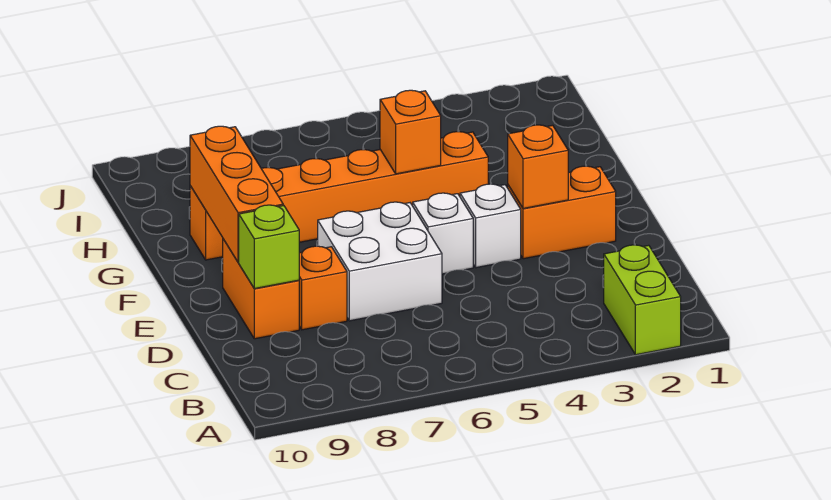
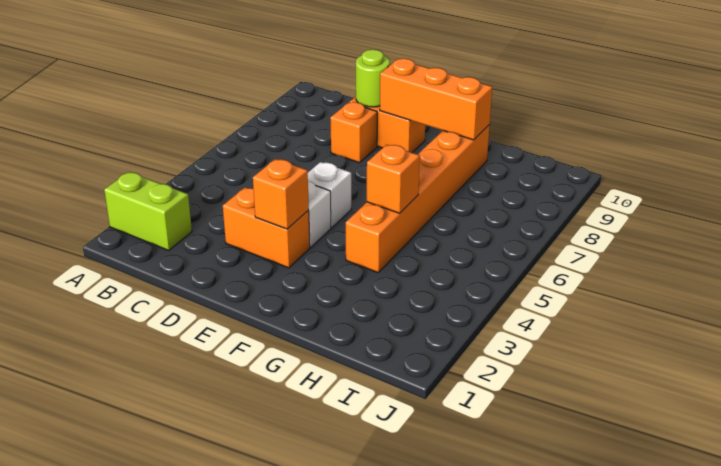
white 2x2 brick [318,202,442,321] -> none
lime 1x1 brick [239,205,299,289] -> lime 1x1 round brick [356,50,390,107]
orange 1x2 brick [508,166,616,259] -> orange 1x2 brick turned to [223,187,310,268]

